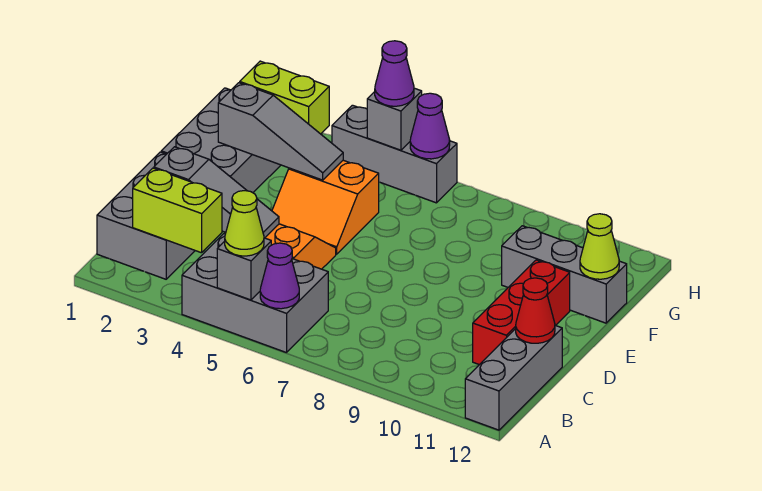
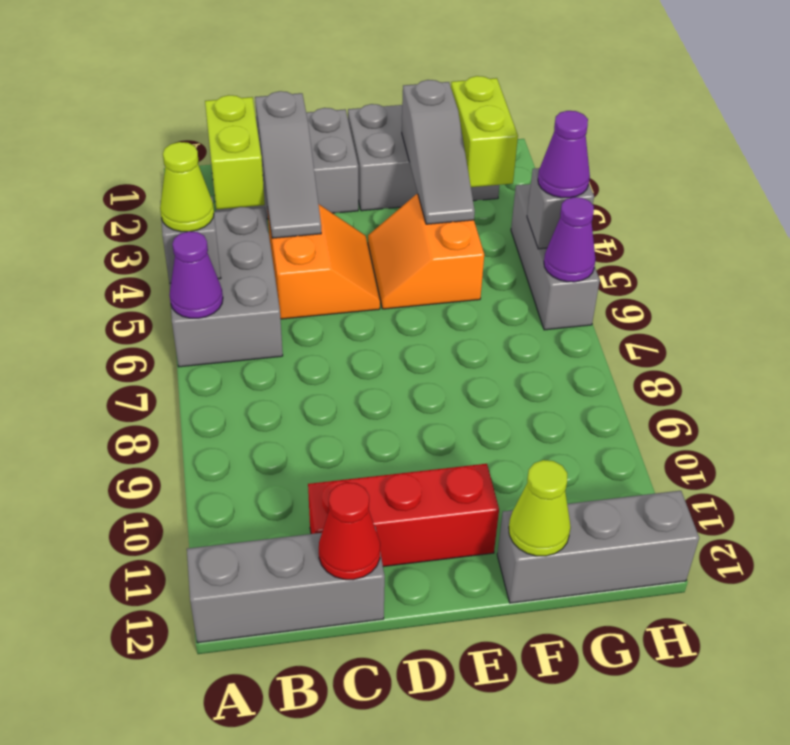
grey 1x3 brick [502,226,627,323] -> grey 1x3 brick turned to [497,491,699,603]

